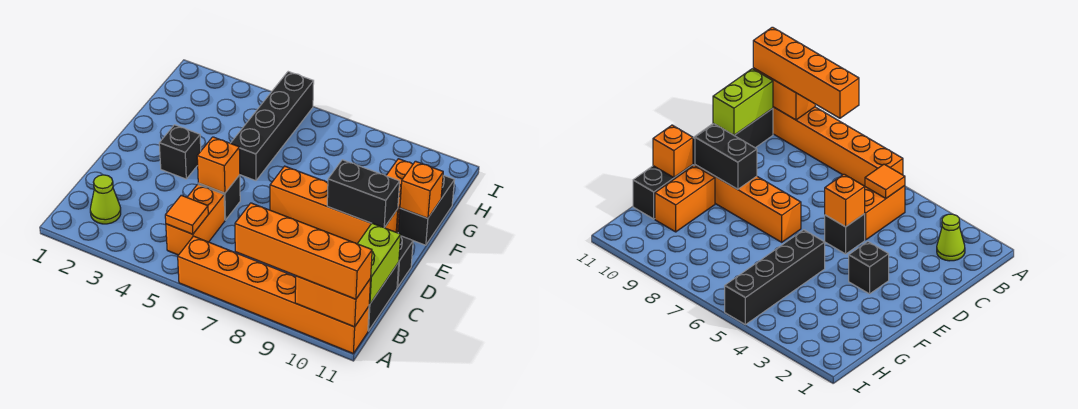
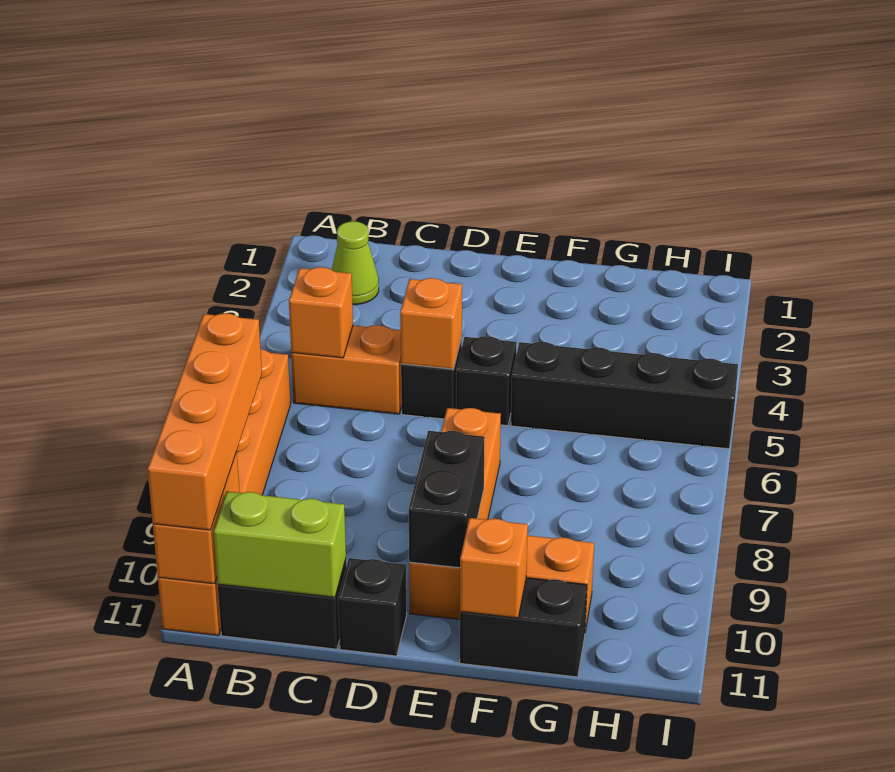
orange 1x1 tile [165,195,208,234] -> orange 1x1 brick [289,267,353,358]
black 1x1 brick [159,125,201,179] -> black 1x1 brick moved to [456,336,517,426]

